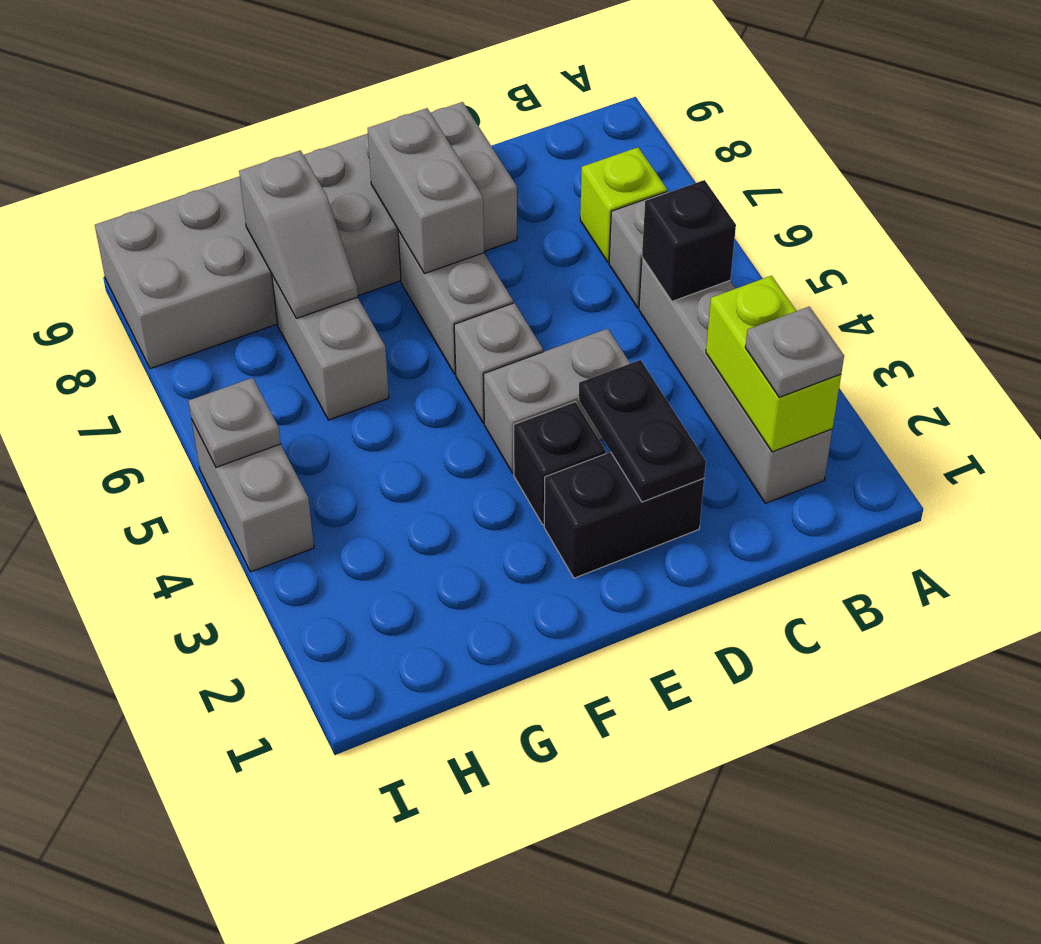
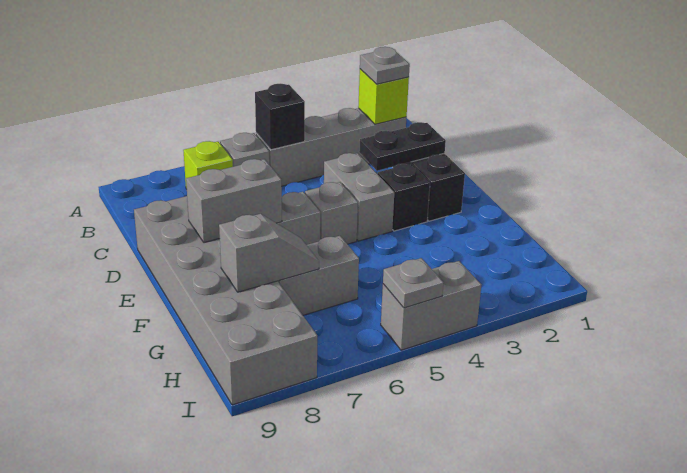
lime 1x2 brick [706,276,841,452] -> lime 1x1 brick [358,69,409,124]

